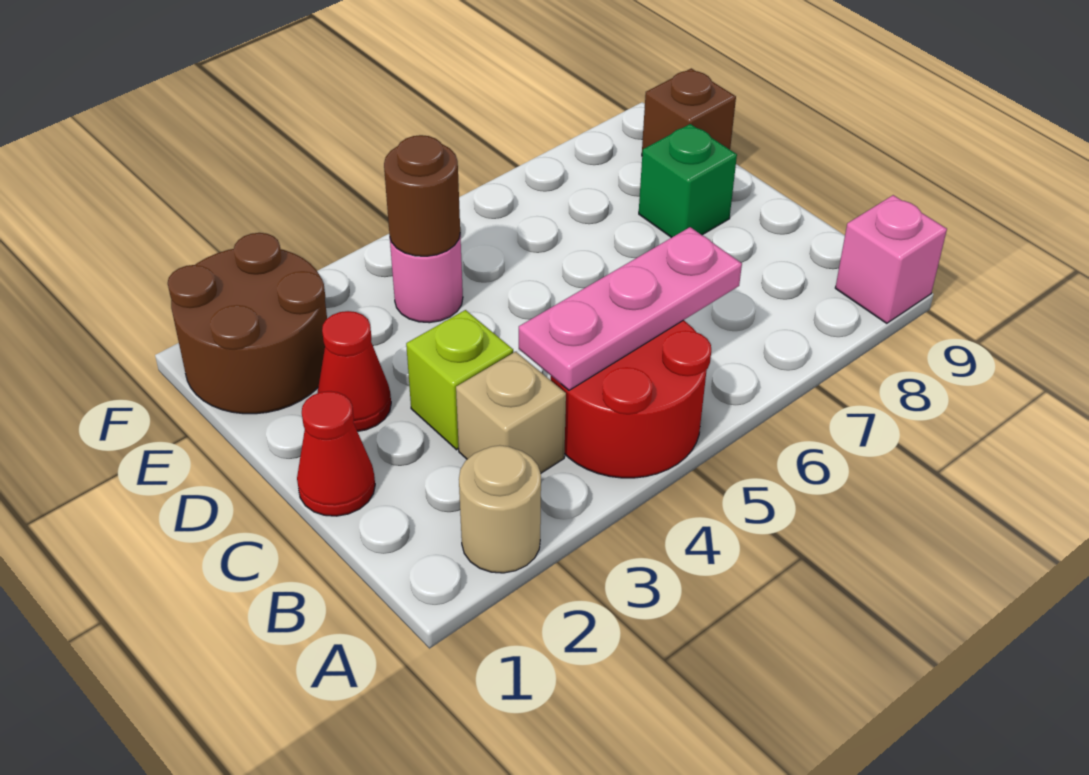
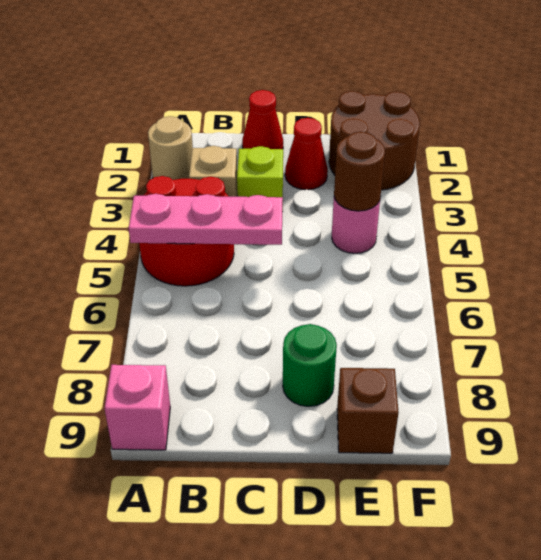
pink 1x3 plate [519,227,742,390] -> pink 1x3 plate turned to [129,194,283,245]
green 1x1 brick [639,124,737,238] -> green 1x1 round brick [283,324,337,406]

